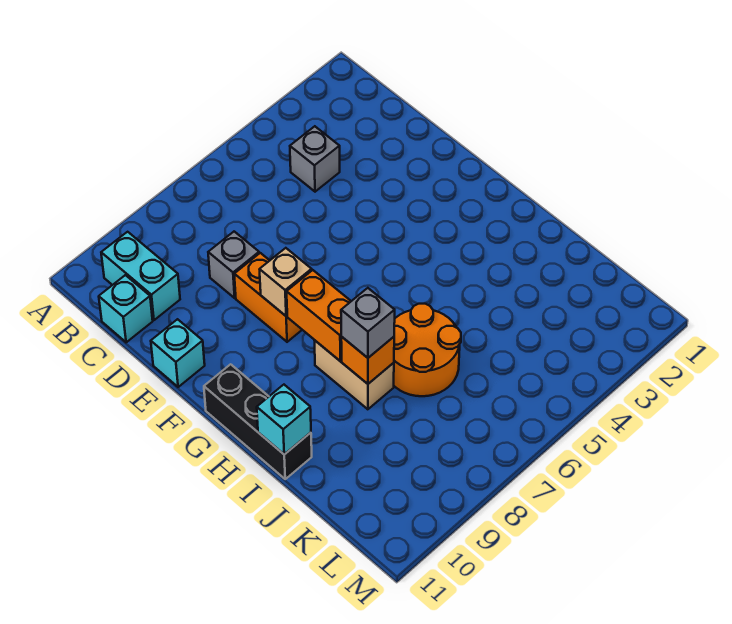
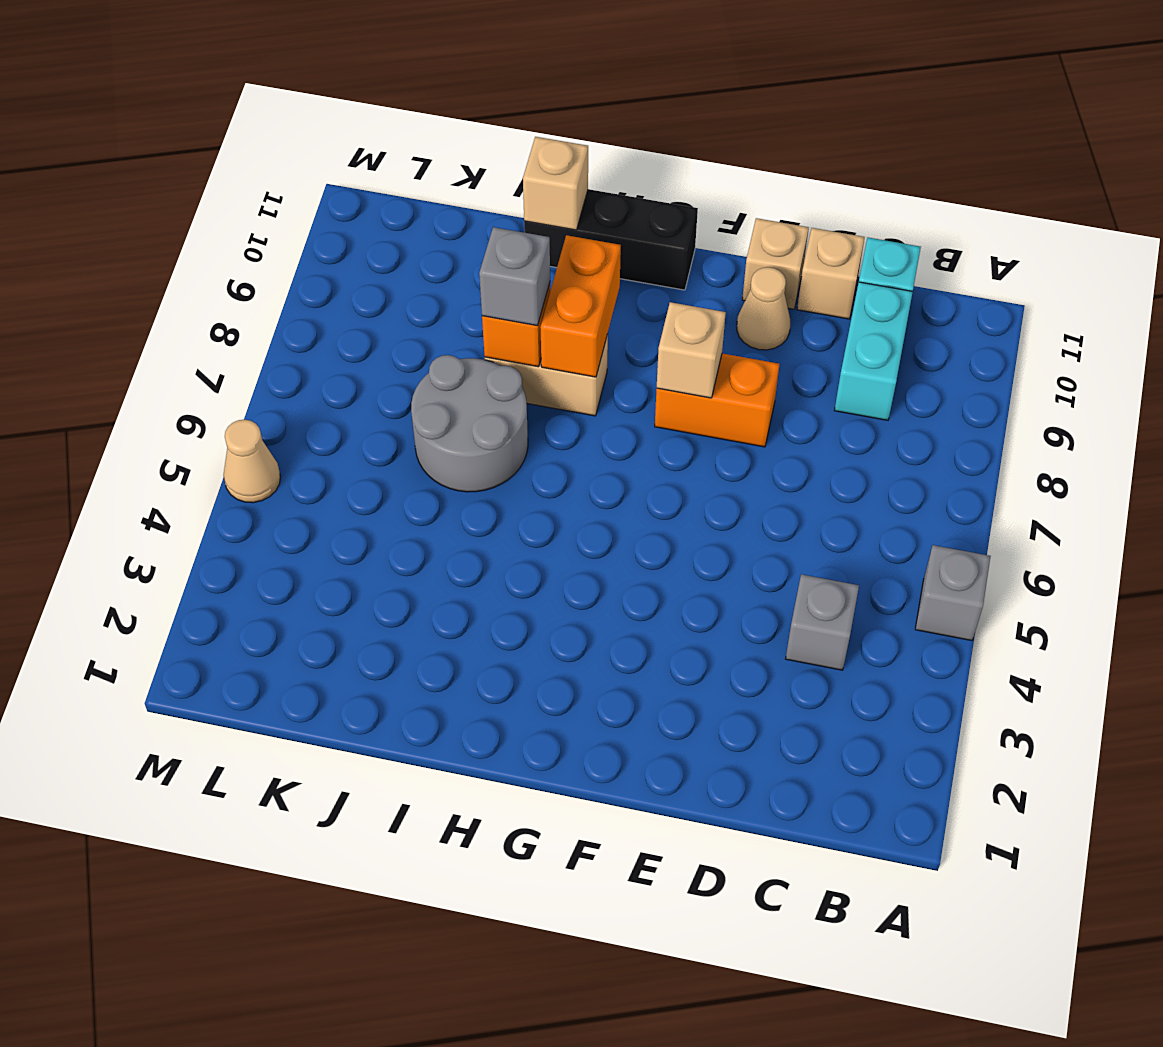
cyan 1x2 brick [101,232,180,320] -> cyan 1x2 brick turned to [834,282,913,420]
grey 1x1 brick [208,232,259,298] -> grey 1x1 brick moved to [915,545,991,641]
none -> tan 1x1 brick [797,228,865,319]
none -> tan 1x1 cone [737,267,790,350]
cyan 1x1 brick [151,319,205,387] -> tan 1x1 brick [742,218,809,309]
orange 1x2 brick [287,270,351,361] -> orange 1x2 brick turned to [540,235,621,377]
orange 2x2 round brick [394,304,461,396] -> grey 2x2 round brick [411,355,528,492]
cyan 1x1 brick [257,385,311,454] -> tan 1x1 brick [523,137,588,230]
none -> tan 1x1 cone [224,420,281,503]

